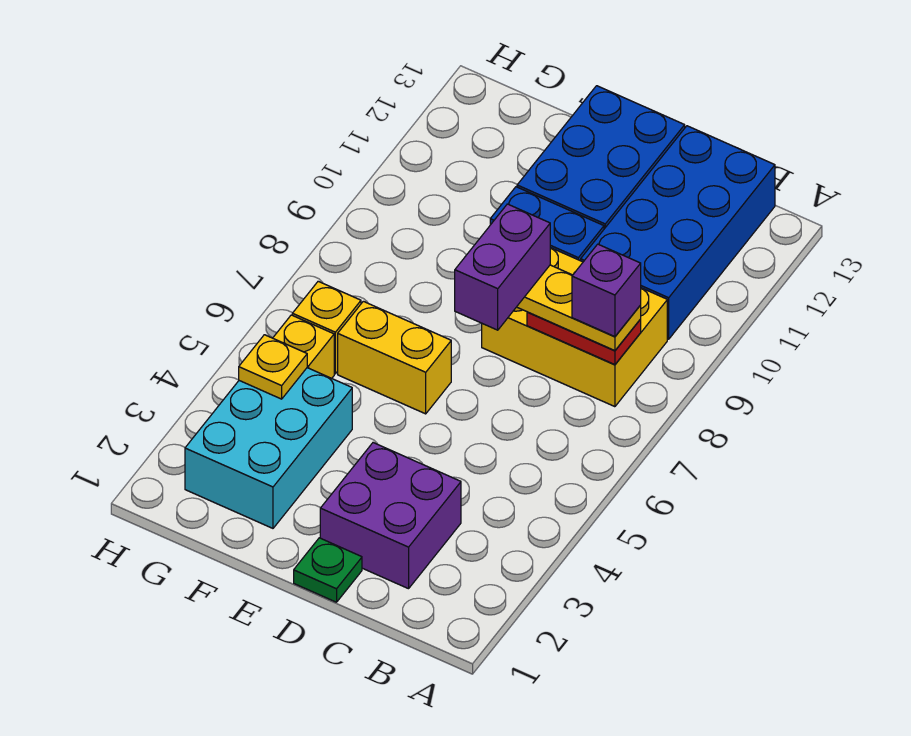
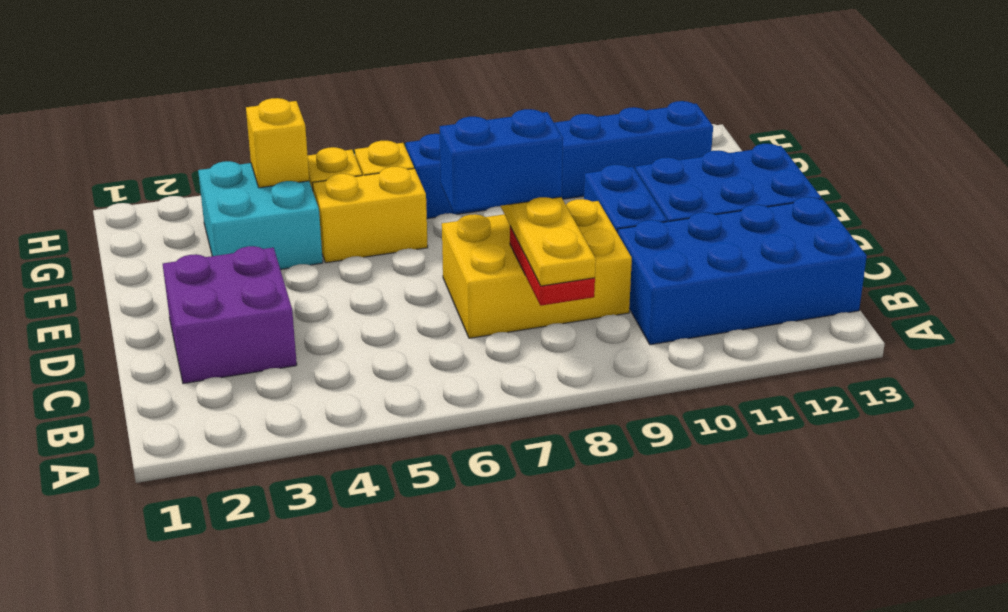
yellow 2x3 brick [482,248,667,407] -> yellow 2x3 brick turned to [442,199,632,338]
purple 1x1 brick [572,244,641,337] -> none
green 1x1 plate [294,538,362,602] -> none
purple 1x2 brick [455,204,550,330] -> blue 1x2 brick [440,109,563,212]
yellow 1x2 brick [338,301,451,414] -> yellow 1x2 brick turned to [312,166,428,263]
cyan 2x3 brick [185,368,352,528] -> cyan 2x2 brick [198,161,323,269]
yellow 1x1 plate [239,335,307,399] -> yellow 1x1 brick [246,98,309,188]
none -> blue 1x6 brick [406,101,713,219]

